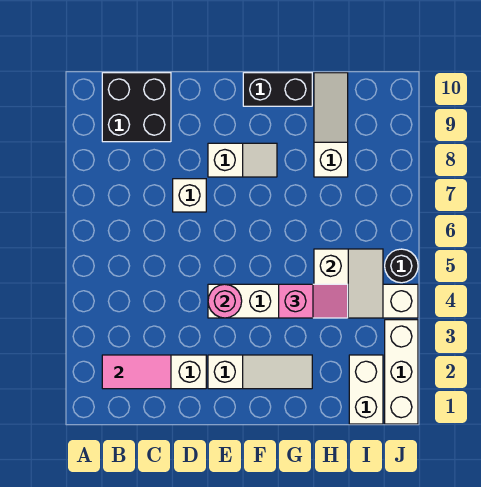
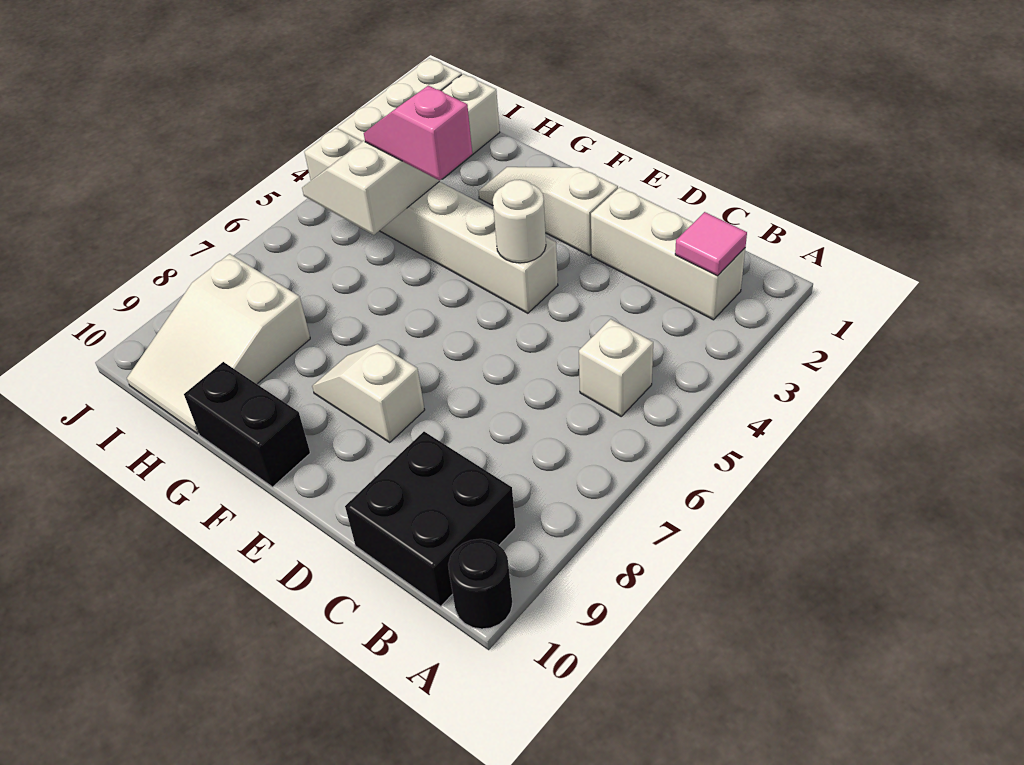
pink 1x2 tile [102,355,171,389] -> pink 1x1 tile [675,212,747,276]
white 1x1 brick [173,179,206,212] -> white 1x1 brick moved to [579,319,653,416]
pink 1x1 round brick [208,284,242,318] -> white 1x1 round brick [493,180,546,263]
white 1x3 slope [314,73,348,177] -> white 2x3 slope [127,254,310,434]
black 1x1 round brick [385,249,418,283] -> black 1x1 round brick moved to [448,539,512,629]

